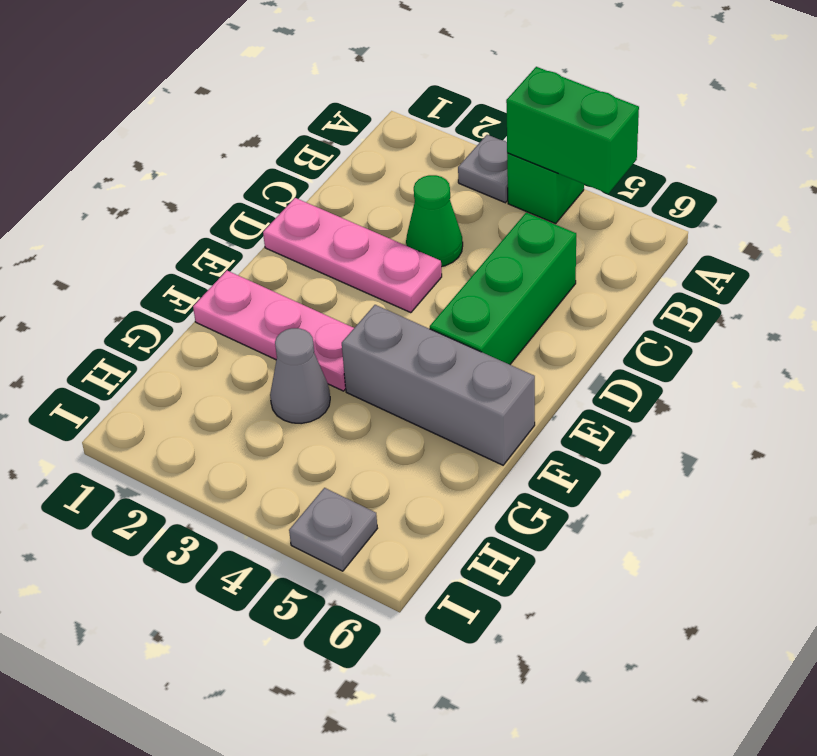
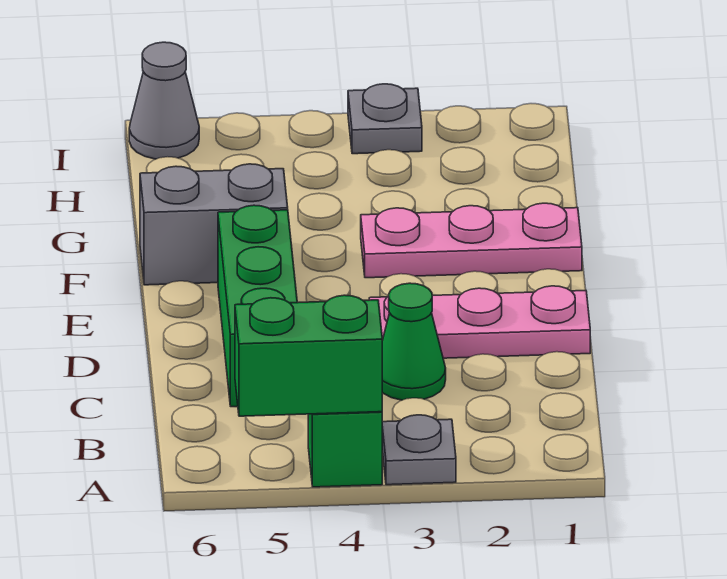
grey 1x3 brick [342,305,535,465] -> grey 1x2 brick [140,164,288,285]
grey 1x1 cone [270,328,330,424] -> grey 1x1 cone moved to [129,42,199,159]
grey 1x1 plate [289,488,378,571] -> grey 1x1 plate moved to [348,84,422,154]

